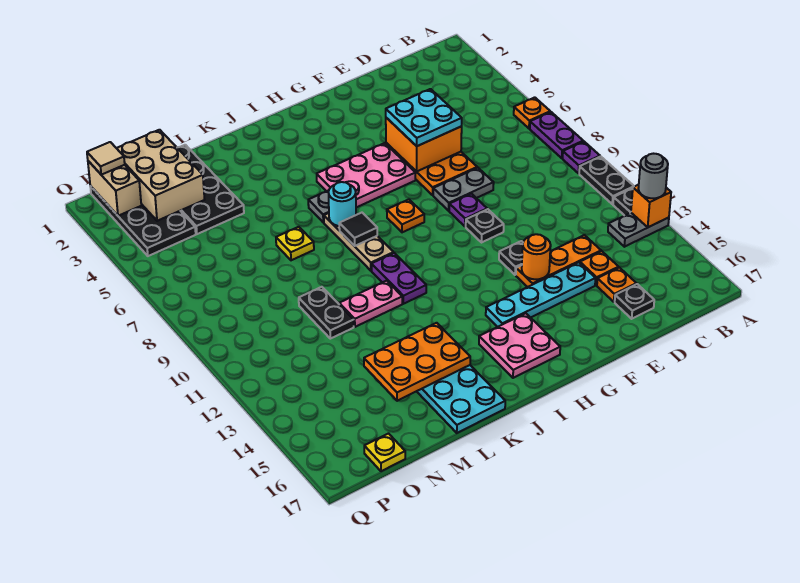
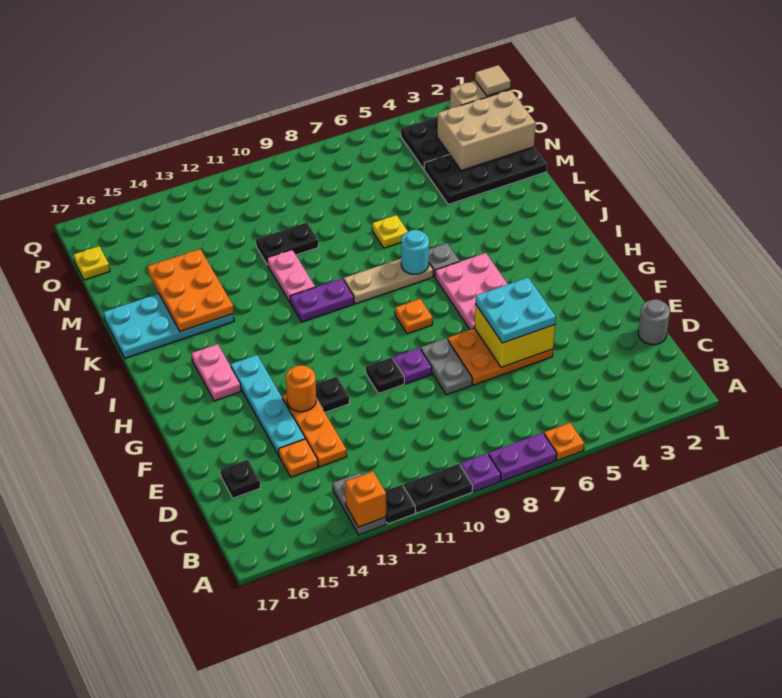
grey 1x1 round brick [638,154,668,198] -> grey 1x1 round brick moved to [638,299,670,345]
orange 1x1 plate [597,268,636,302] -> none
orange 2x2 brick [386,118,462,172] -> yellow 2x2 brick [474,304,555,367]
pink 2x2 plate [479,313,560,378] -> pink 1x2 plate [191,344,241,401]
black 1x1 tile [339,213,377,246] -> none

